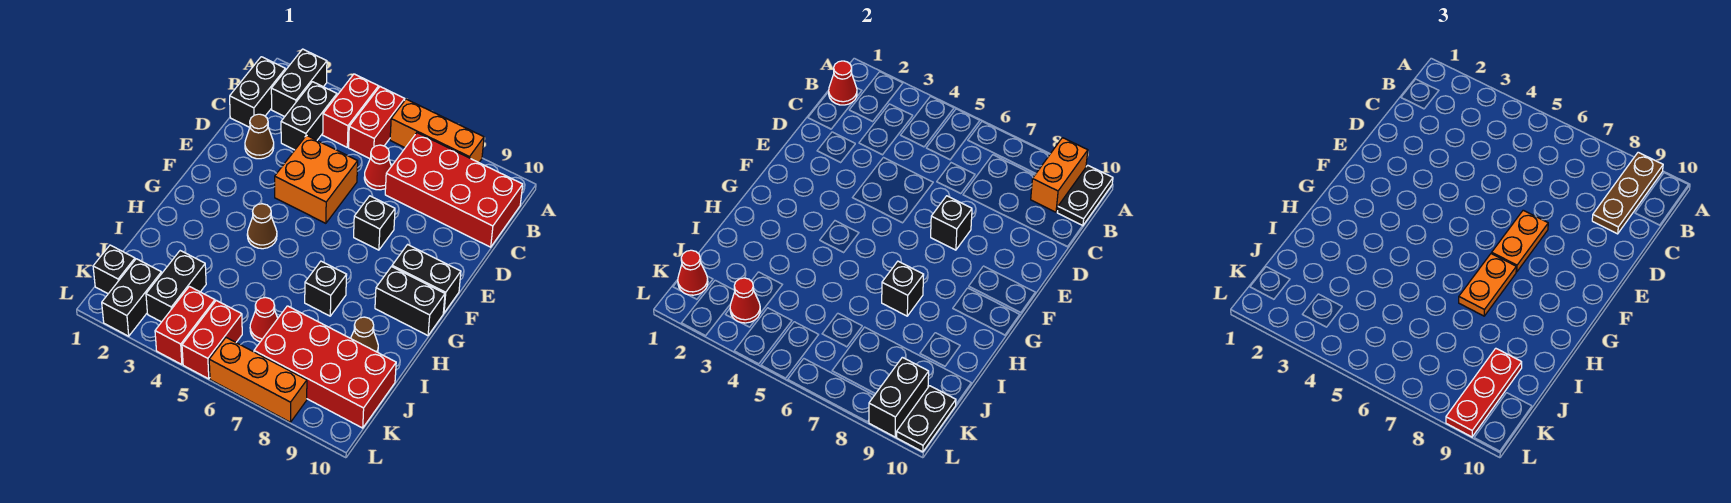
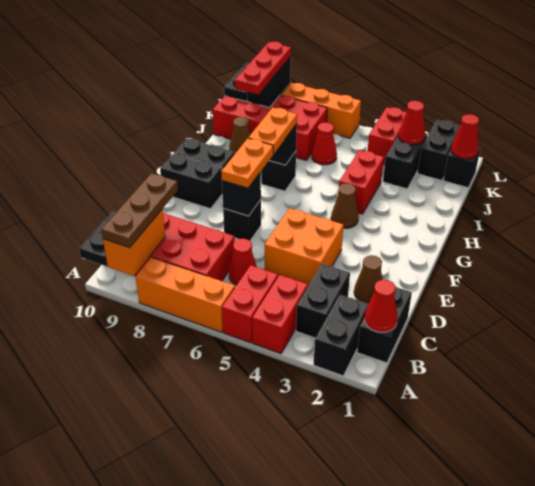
red 1x2 brick [182,300,242,379] -> red 1x2 brick moved to [339,150,384,214]

